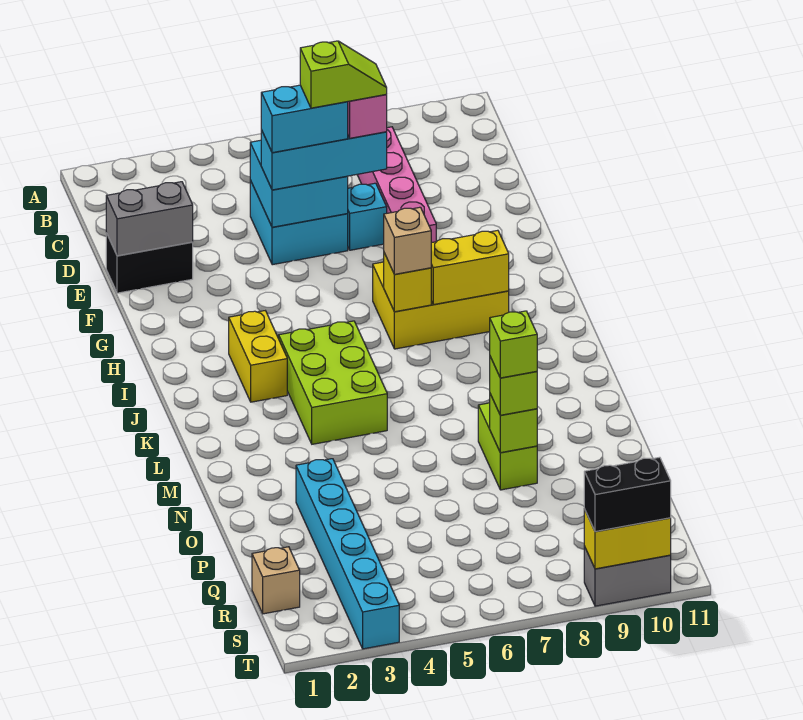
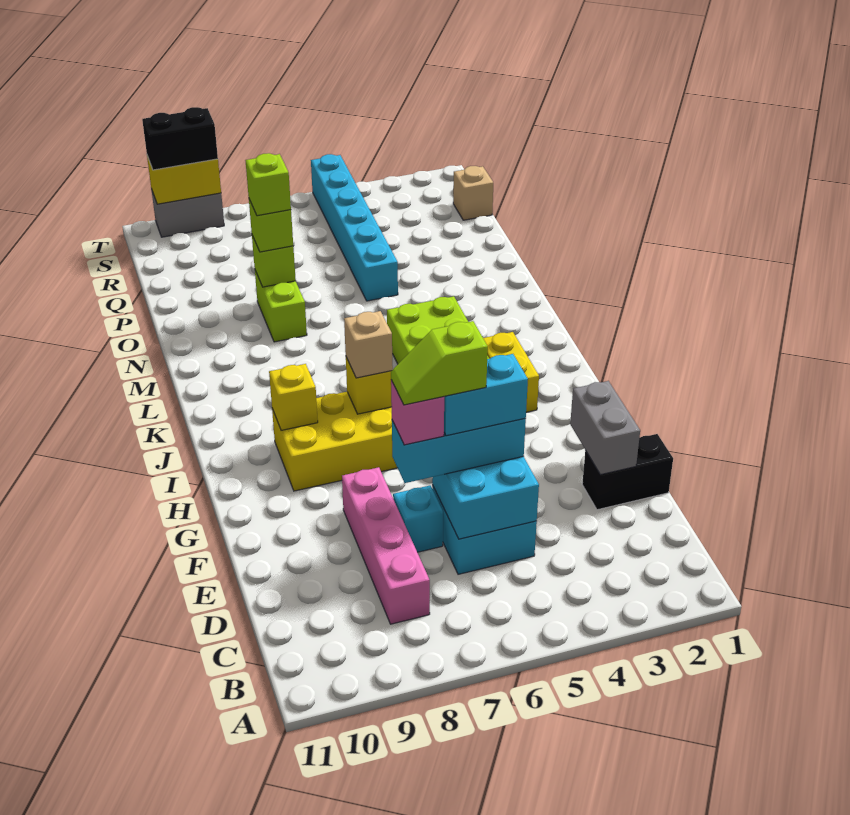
grey 1x2 brick [106,182,193,256] -> grey 1x2 brick turned to [570,381,640,475]
yellow 1x2 brick [431,230,509,305] -> yellow 1x1 brick [269,364,318,430]
cyan 1x6 brick [296,459,399,649] -> cyan 1x6 brick moved to [311,154,398,301]

